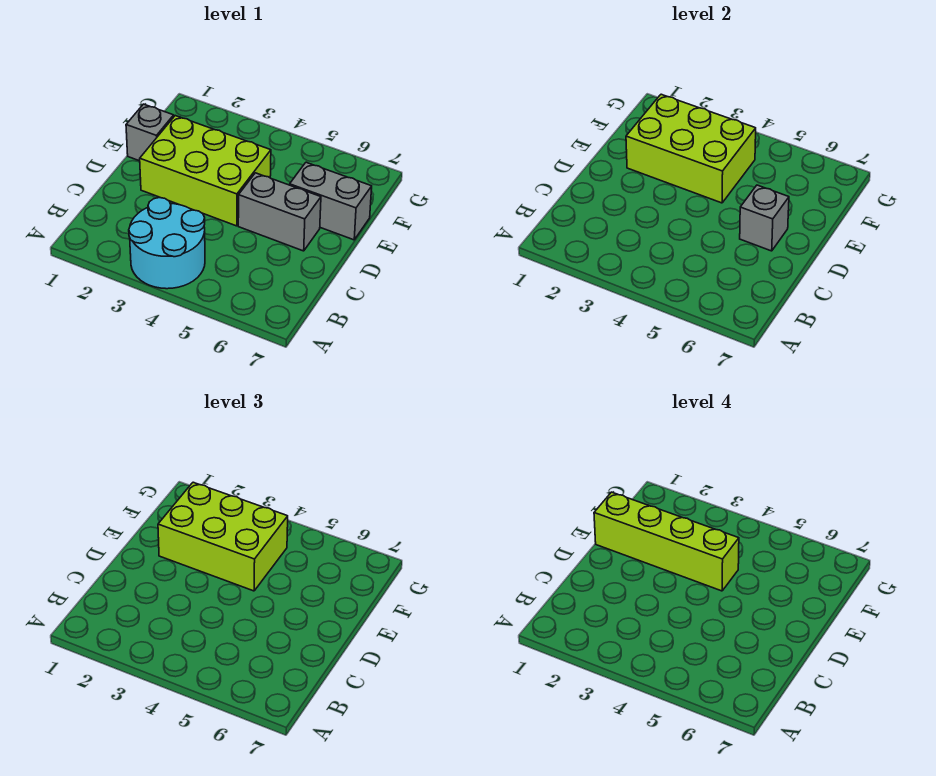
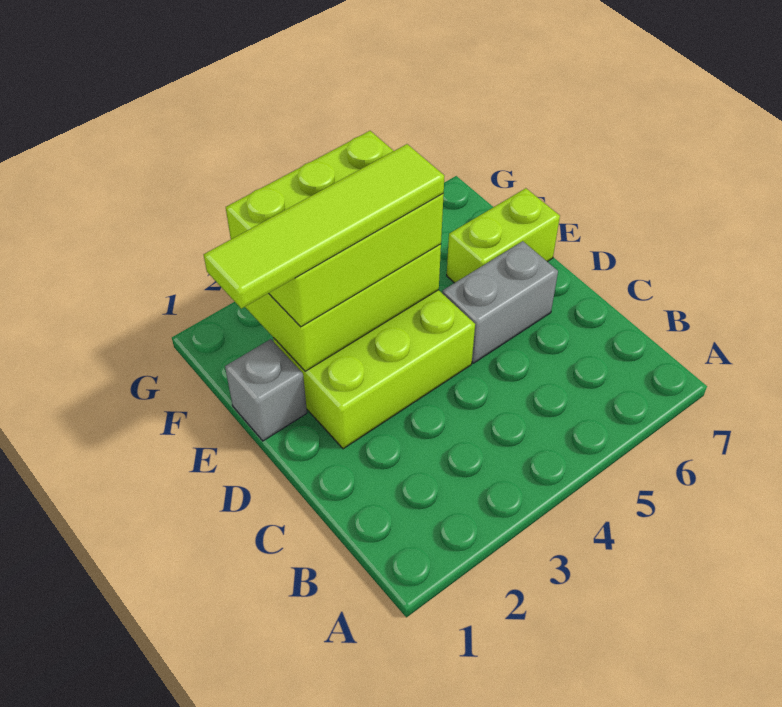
cyan 2x2 round brick [129,198,205,289] -> none
grey 1x1 brick [740,185,789,251] -> none
lime 1x4 brick [594,492,739,591] -> lime 1x4 tile [204,144,444,309]
grey 1x2 brick [290,162,372,240] -> lime 1x2 brick [447,188,560,283]

